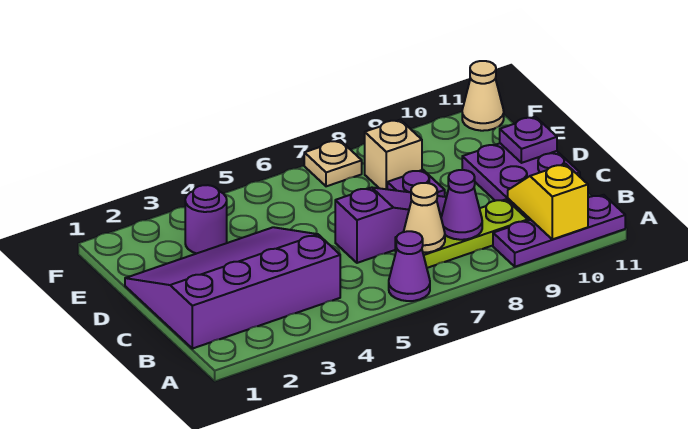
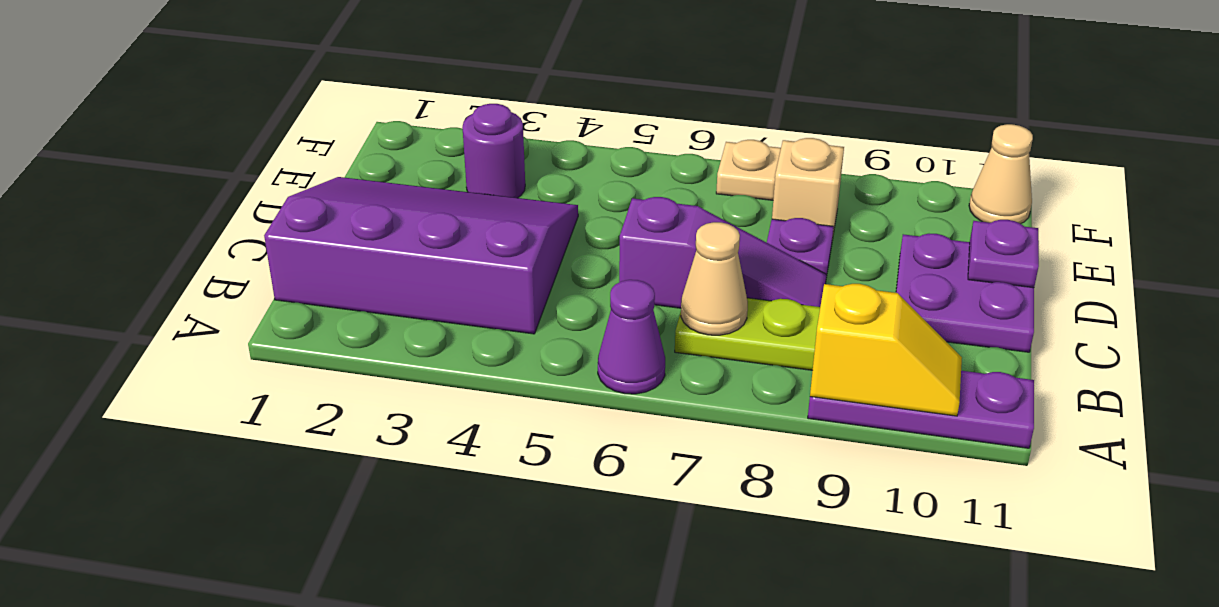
yellow 1x2 slope [508,164,588,239] -> yellow 1x2 slope turned to [810,284,962,416]
purple 1x1 cone [441,170,482,240] -> none

